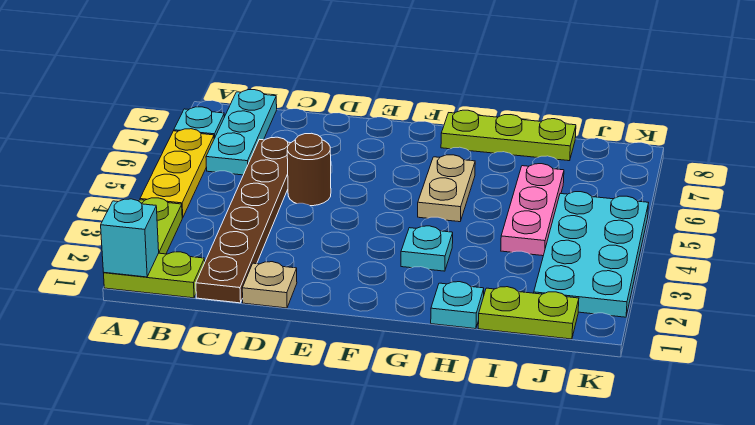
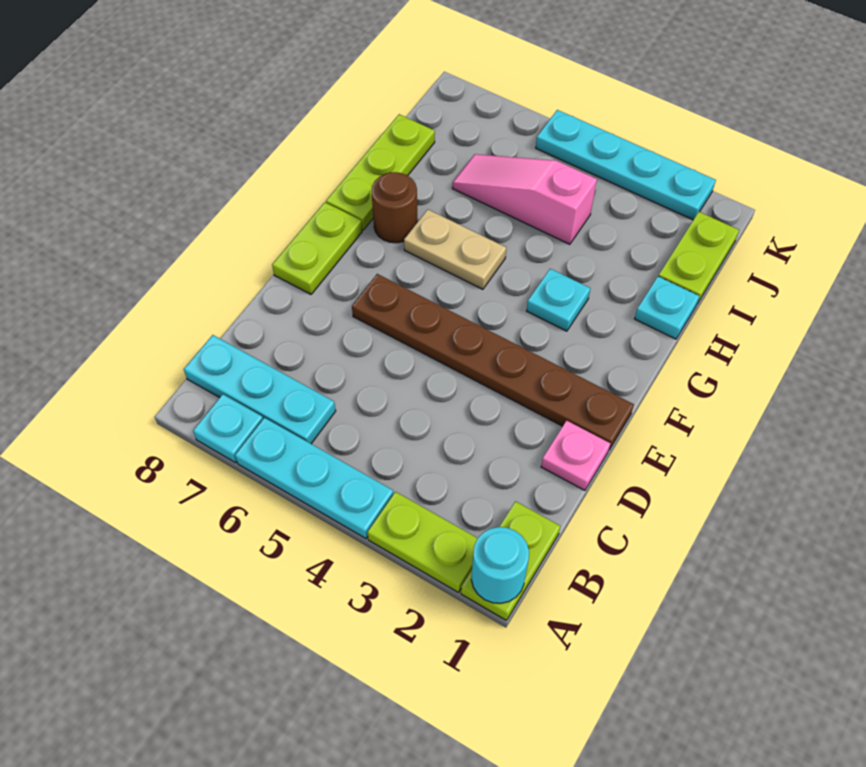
cyan 1x1 brick [101,199,159,277] -> cyan 1x1 round brick [471,527,529,603]
yellow 1x3 plate [140,129,214,218] -> cyan 1x3 plate [235,418,393,539]
brown 1x6 plate [196,137,290,303] -> brown 1x6 plate moved to [352,274,634,450]
tan 1x1 plate [242,262,297,308] -> pink 1x1 plate [541,421,610,490]
brown 1x1 round brick [287,133,331,206] -> brown 1x1 round brick moved to [371,172,418,243]
none -> lime 1x2 plate [272,202,362,294]
pink 1x3 plate [501,164,564,256] -> pink 1x3 slope [453,154,597,244]
cyan 2x4 plate [534,192,648,317] -> cyan 1x4 plate [536,110,716,220]

